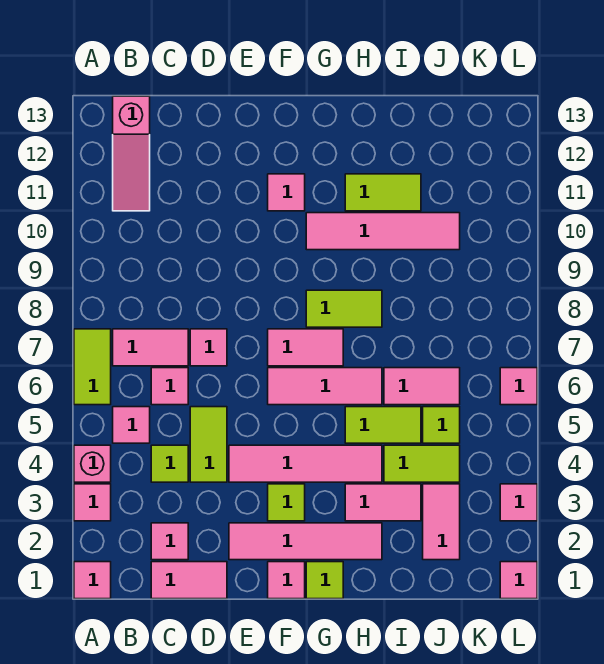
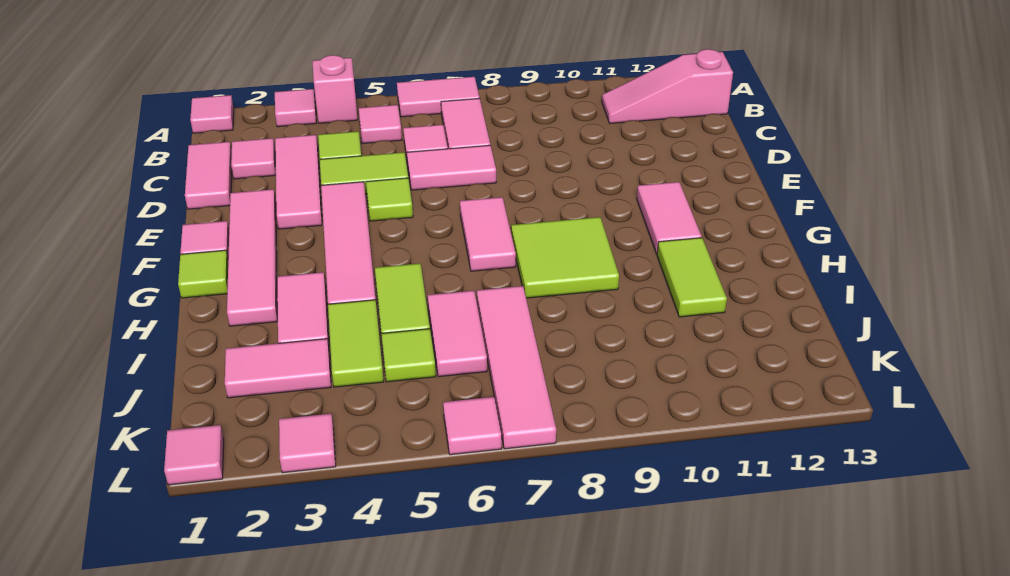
lime 1x2 tile [74,329,111,405] -> pink 1x2 tile [397,77,480,117]
pink 1x1 tile [190,329,227,366] -> pink 1x2 tile [407,145,496,190]
lime 1x1 tile [268,484,305,521] -> lime 1x1 tile moved to [366,178,413,221]
pink 1x3 tile [268,368,382,405] -> pink 1x3 tile moved to [275,135,322,229]
pink 1x1 tile [268,174,305,211] -> pink 1x2 tile [637,182,702,254]
lime 1x2 tile [306,290,382,327] -> lime 2x2 tile [511,217,619,298]
pink 1x4 tile [306,213,460,250] -> pink 1x4 tile moved to [477,286,556,449]

